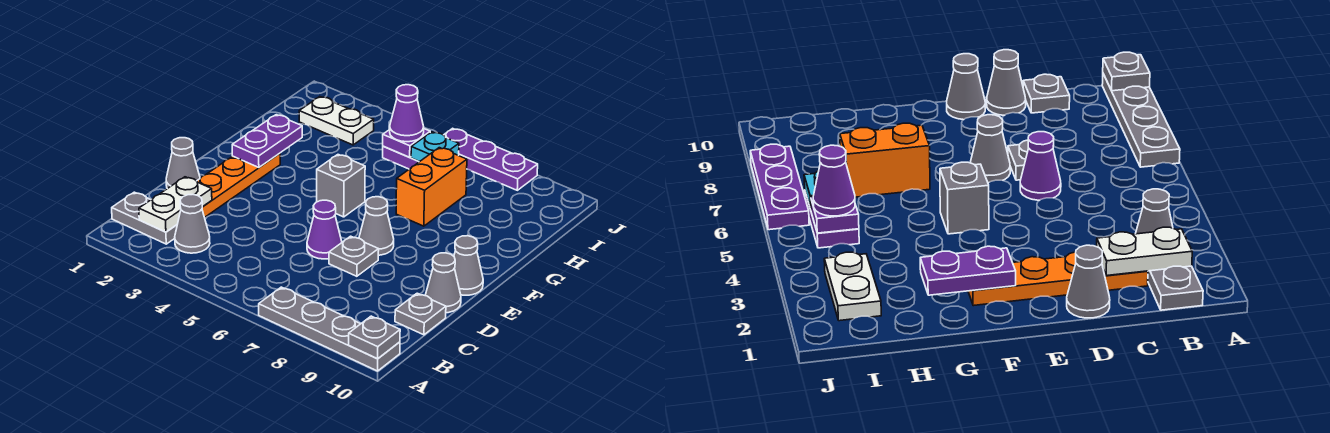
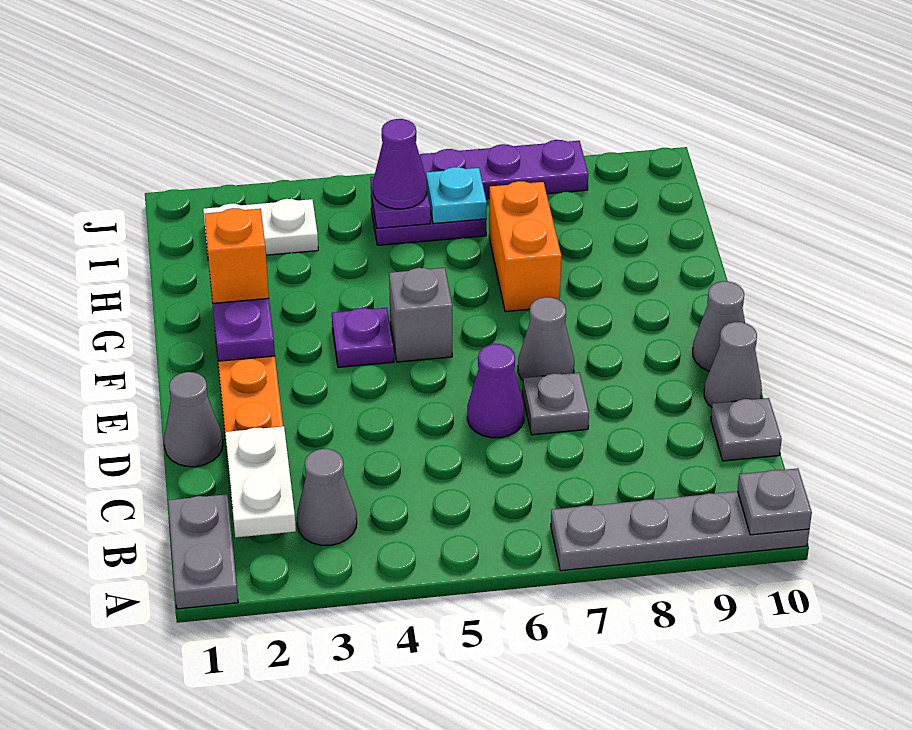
grey 1x2 plate [112,192,177,244] -> grey 1x2 plate turned to [168,494,238,609]
none -> purple 1x1 plate [332,308,394,367]
none -> orange 1x1 brick [204,208,269,303]

